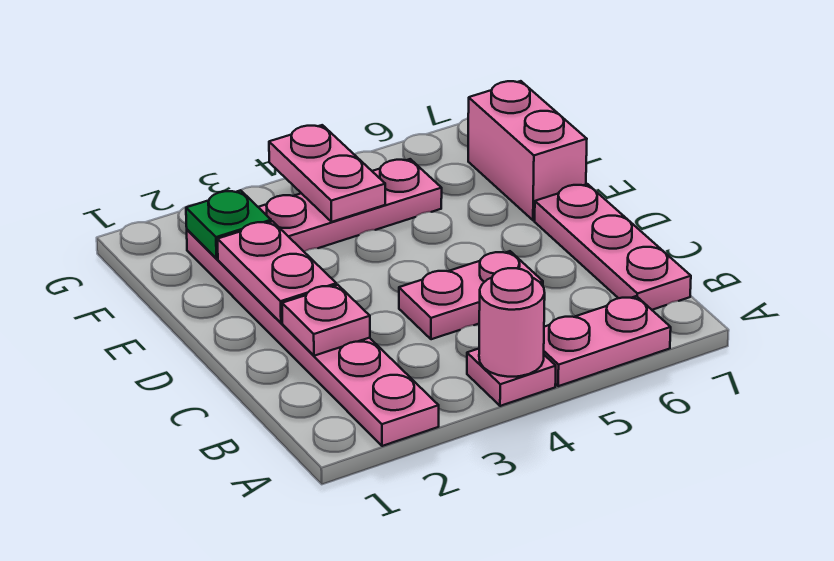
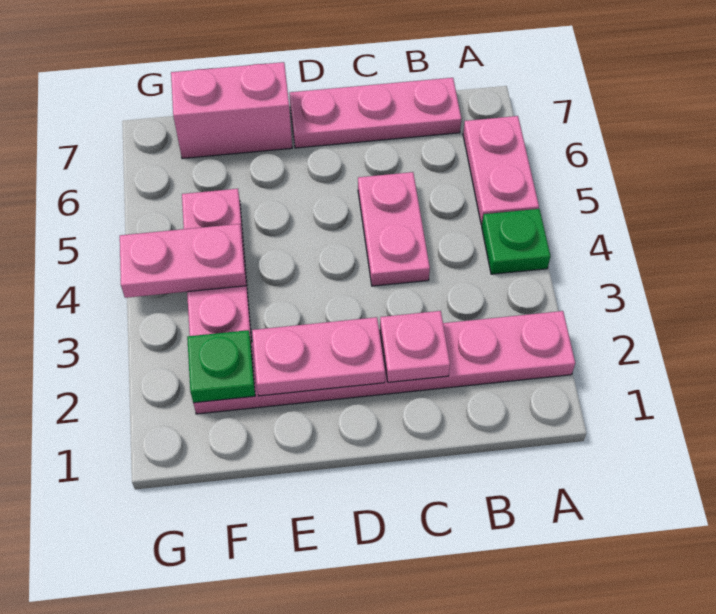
pink 1x1 plate [467,349,556,406] -> green 1x1 plate [482,209,551,274]
pink 1x1 round brick [479,268,545,377] -> none

